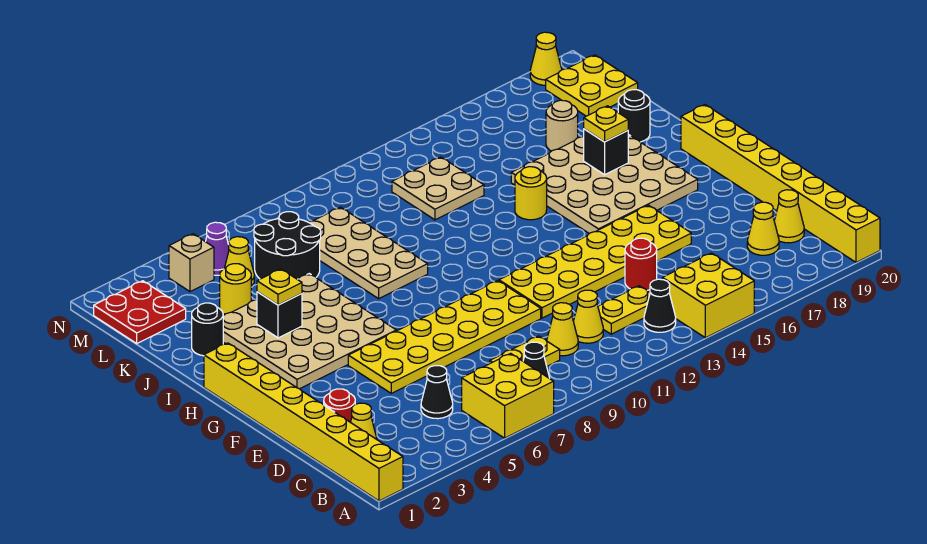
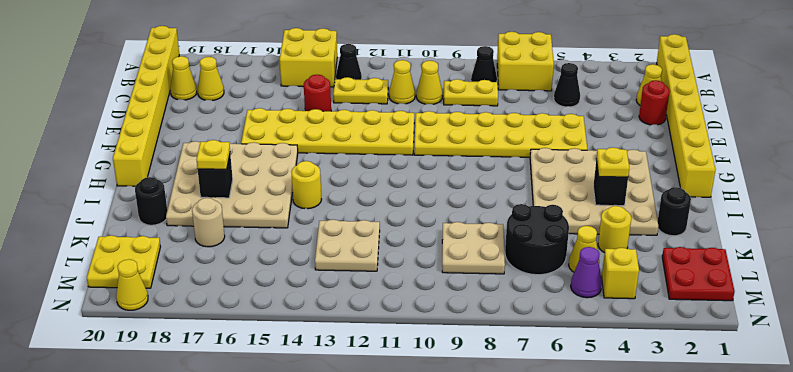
tan 2x4 plate [309,207,428,299] -> tan 2x2 plate [442,222,505,274]
tan 1x1 brick [169,234,214,292] -> yellow 1x1 brick [602,248,639,299]

